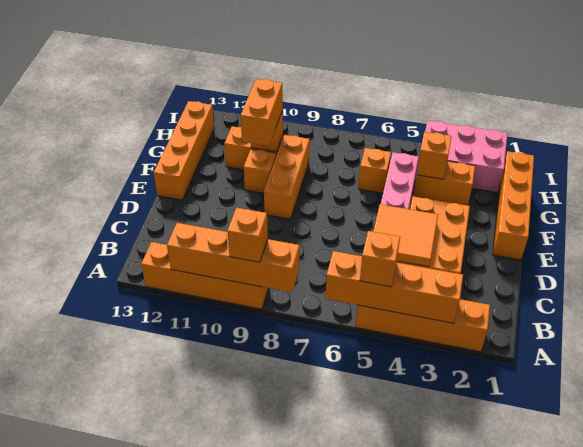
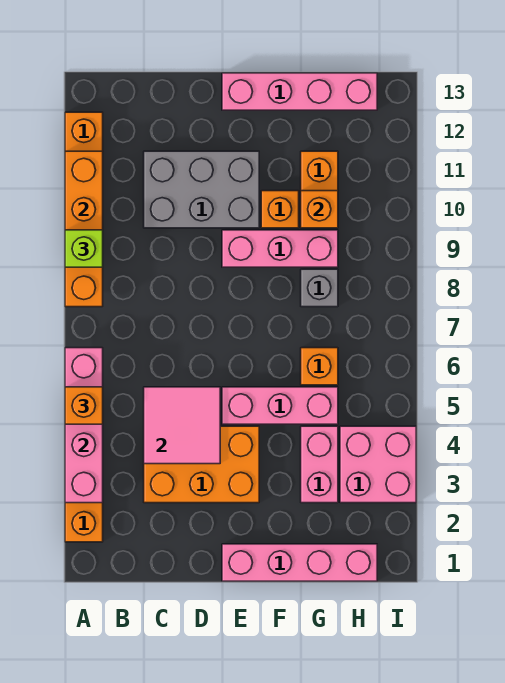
orange 1x4 brick [325,251,463,323] -> pink 1x4 brick [65,348,103,503]
orange 1x1 brick [227,208,268,262] -> lime 1x1 brick [65,230,103,267]
orange 2x2 tile [373,204,438,267] -> pink 2x2 tile [144,387,220,464]
none -> grey 2x3 brick [144,151,259,228]
orange 1x4 brick [493,151,534,260] -> pink 1x4 brick [222,544,377,581]
orange 1x3 brick [264,135,310,219] -> pink 1x3 brick [222,230,338,267]
orange 1x4 brick [154,101,214,200] -> pink 1x4 brick [222,73,377,110]
orange 1x2 brick [241,79,283,146] -> none
orange 1x2 brick [413,161,475,206] -> pink 1x2 brick [301,426,338,503]
orange 1x1 brick [417,132,452,179] -> none
none -> grey 1x1 brick [301,269,338,307]
pink 2x3 brick [425,121,508,193] -> pink 2x2 brick [340,426,416,503]

